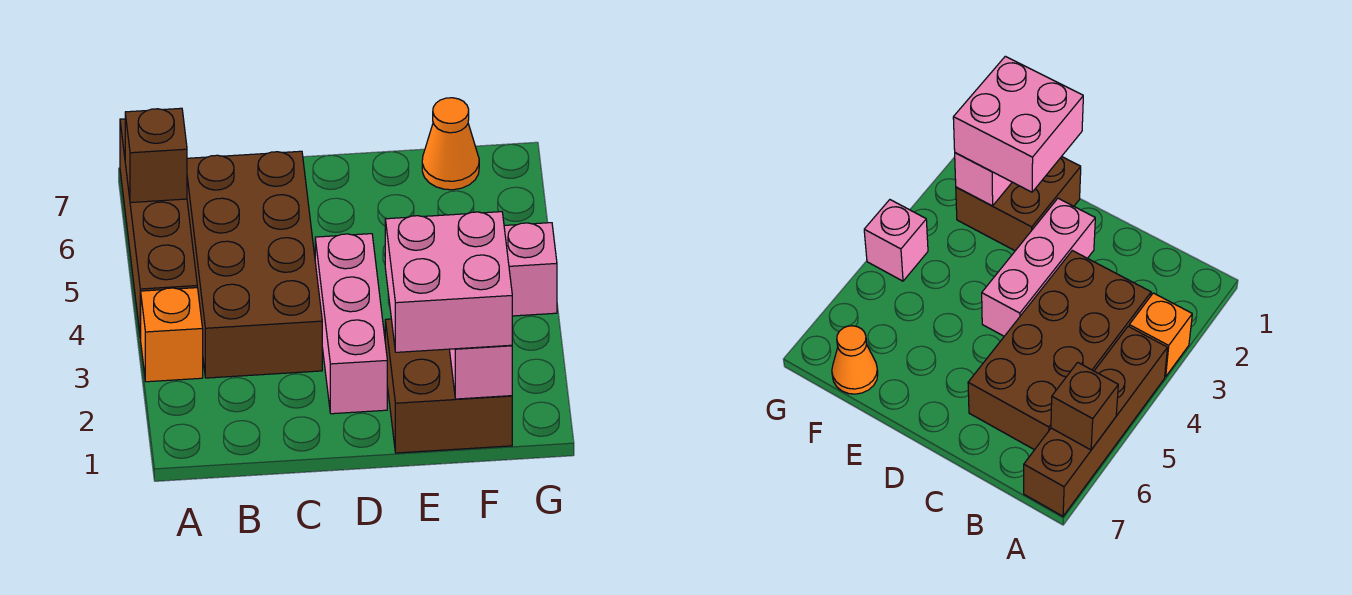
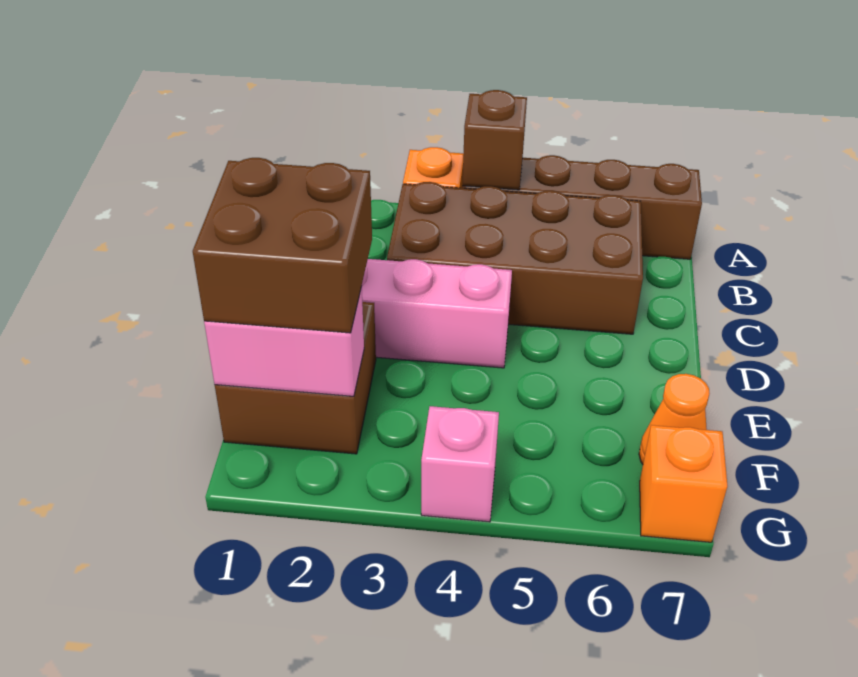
brown 1x1 brick [125,108,187,203] -> brown 1x1 brick moved to [462,90,527,190]
pink 2x2 brick [385,212,512,352] -> brown 2x2 brick [193,158,372,333]
none -> orange 1x1 brick [640,425,727,542]

